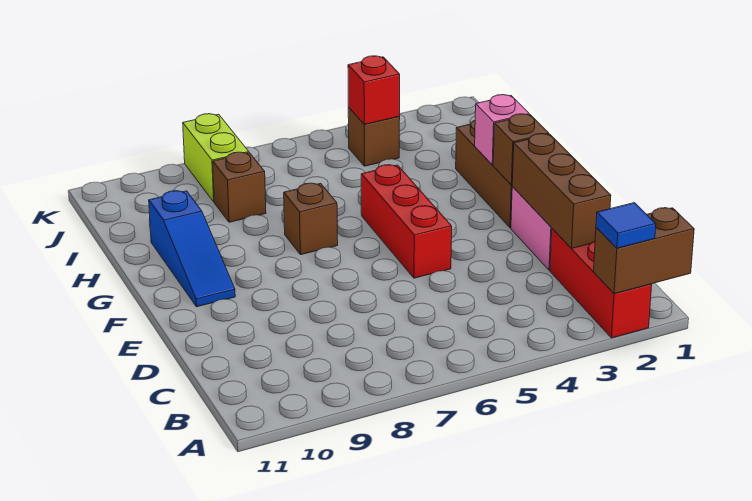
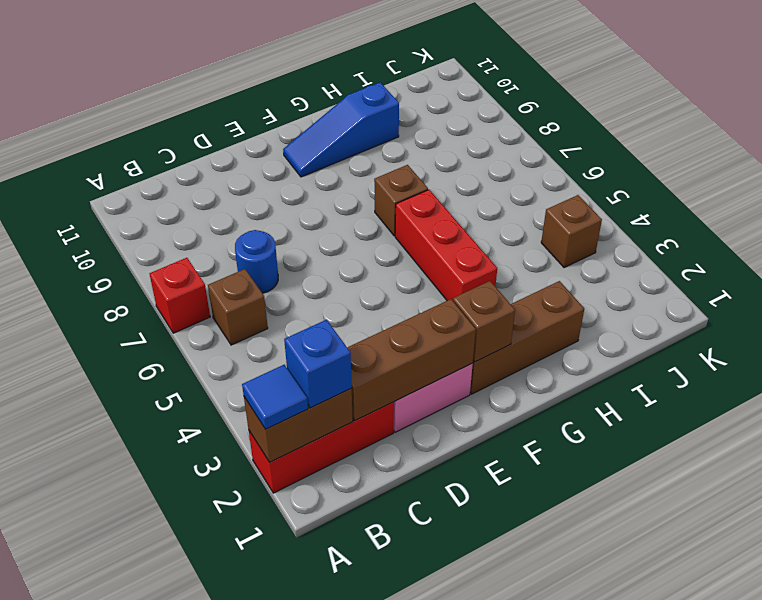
brown 1x2 brick [594,208,694,294] -> brown 1x2 brick turned to [244,389,353,462]
none -> blue 1x1 brick [284,320,352,408]
none -> blue 1x1 round brick [235,230,278,293]
red 1x3 brick [361,165,452,278] -> red 1x3 brick turned to [395,190,497,301]
pink 1x1 brick [475,95,529,165] -> none
brown 1x1 brick [213,152,266,222] -> brown 1x1 brick moved to [208,269,268,345]
red 1x1 brick [348,56,400,124] -> red 1x1 brick moved to [149,258,210,333]
lime 1x2 brick [183,114,249,202] -> none

